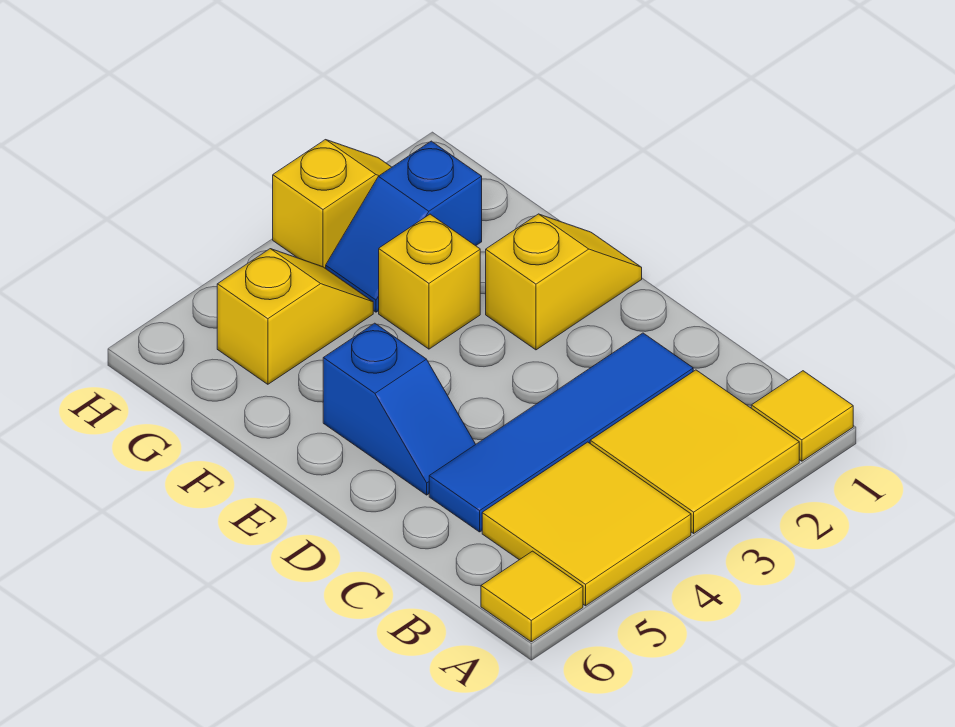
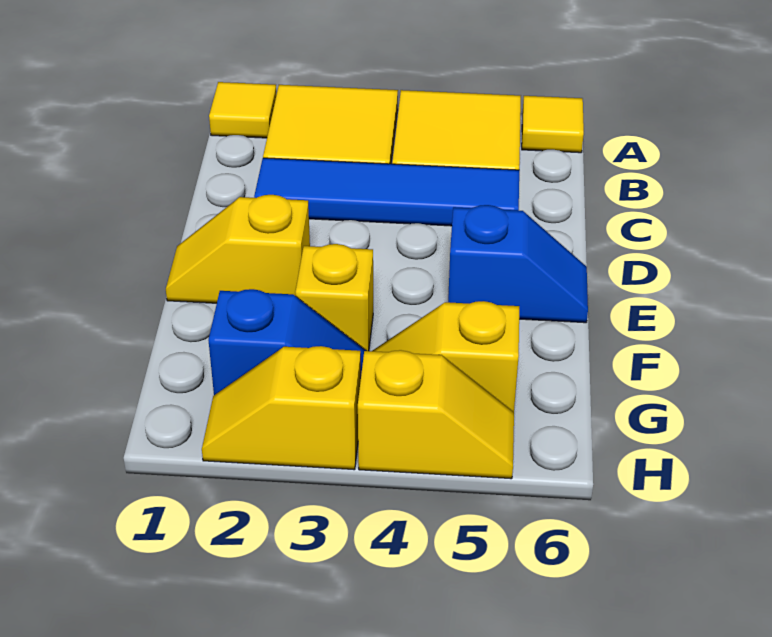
blue 1x2 slope [323,323,476,495] -> blue 1x2 slope turned to [448,205,588,323]
none -> yellow 1x2 slope [358,350,514,479]

